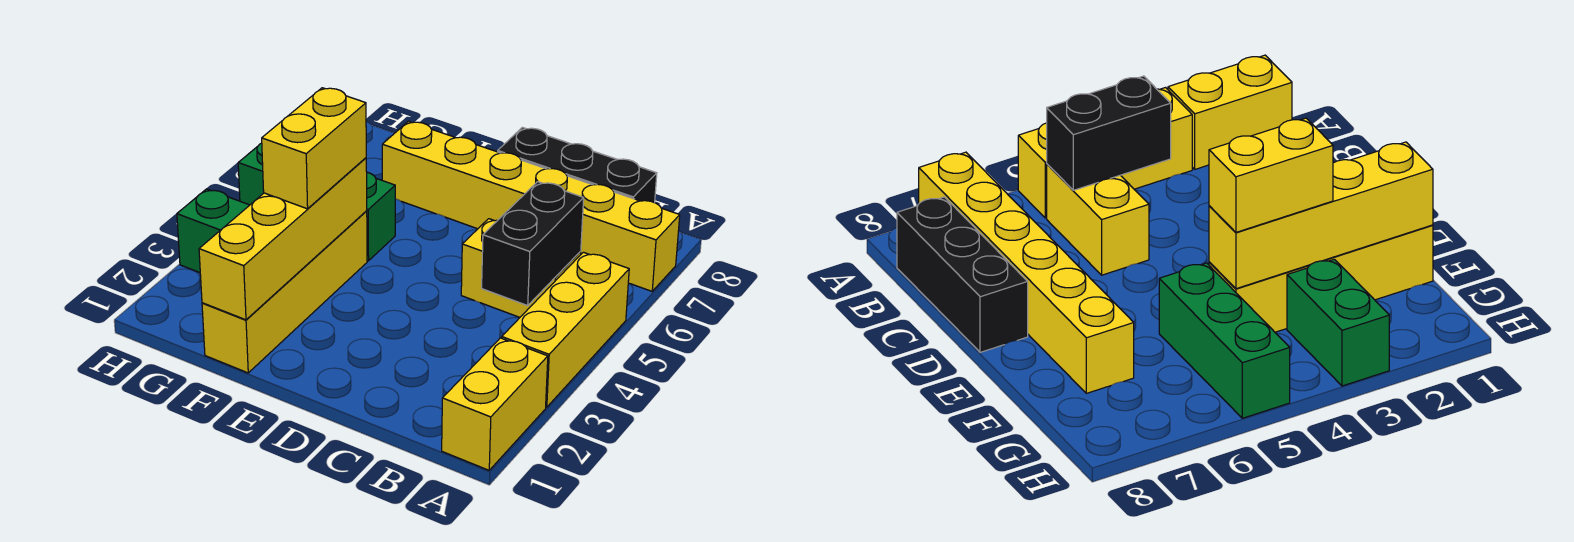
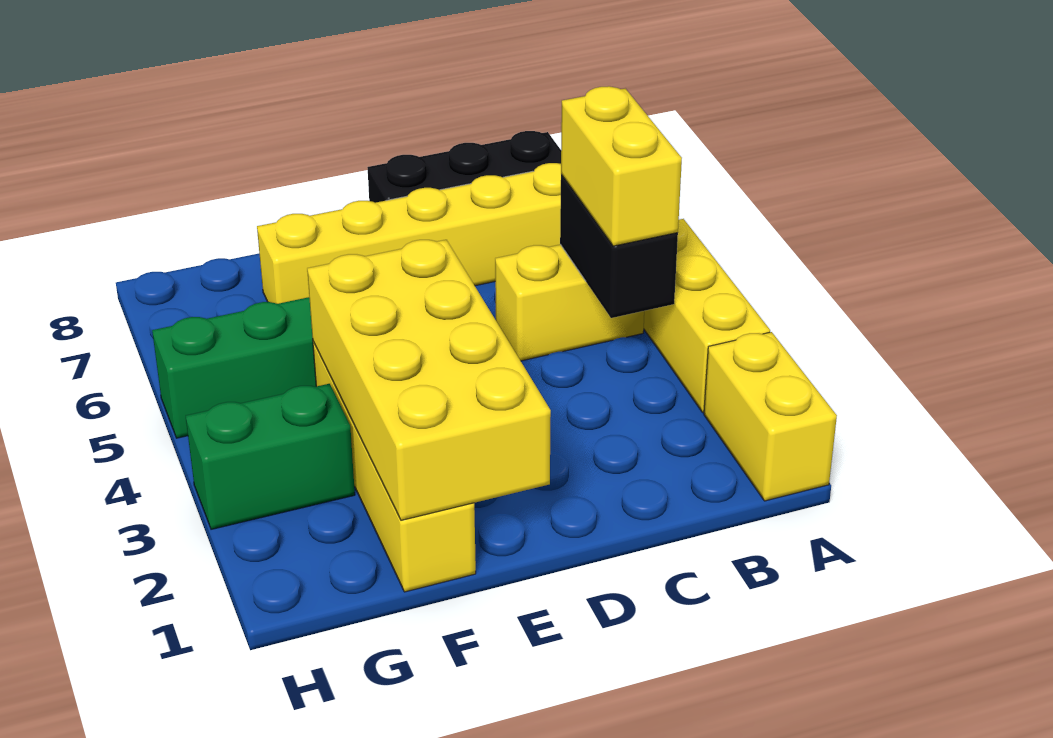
yellow 1x4 brick [199,158,367,320] -> yellow 2x4 brick [307,240,551,520]
yellow 1x2 brick [262,88,366,209] -> yellow 1x2 brick moved to [561,86,682,246]

